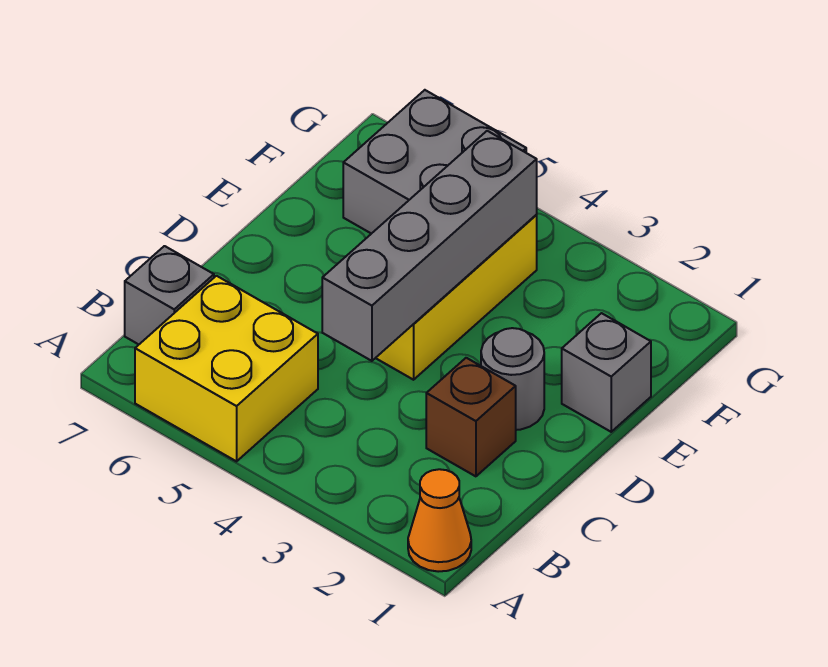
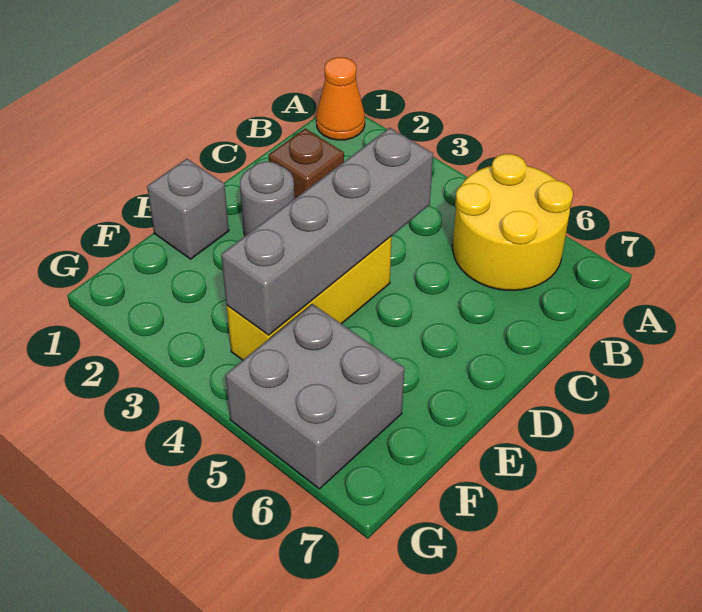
yellow 2x2 brick [135,276,318,461] -> yellow 2x2 round brick [453,154,573,290]
grey 1x1 brick [125,246,214,344] -> none

